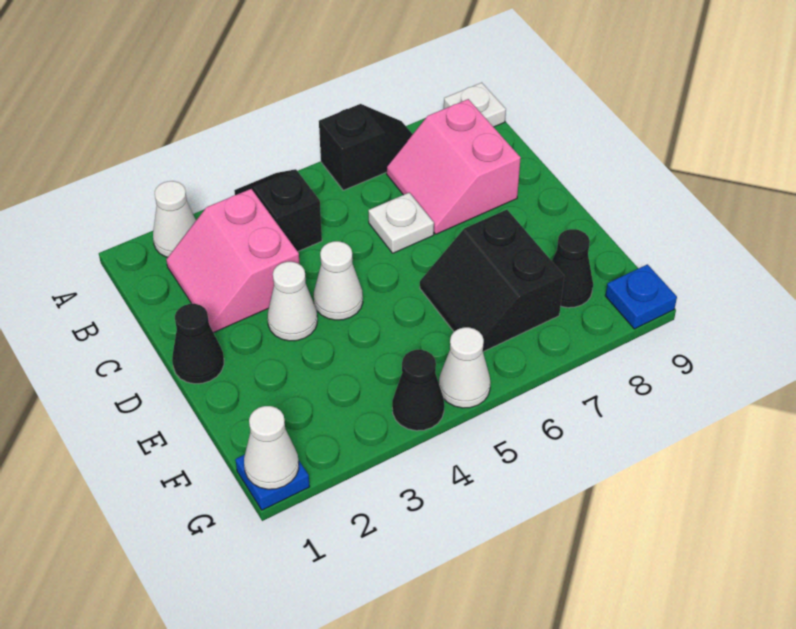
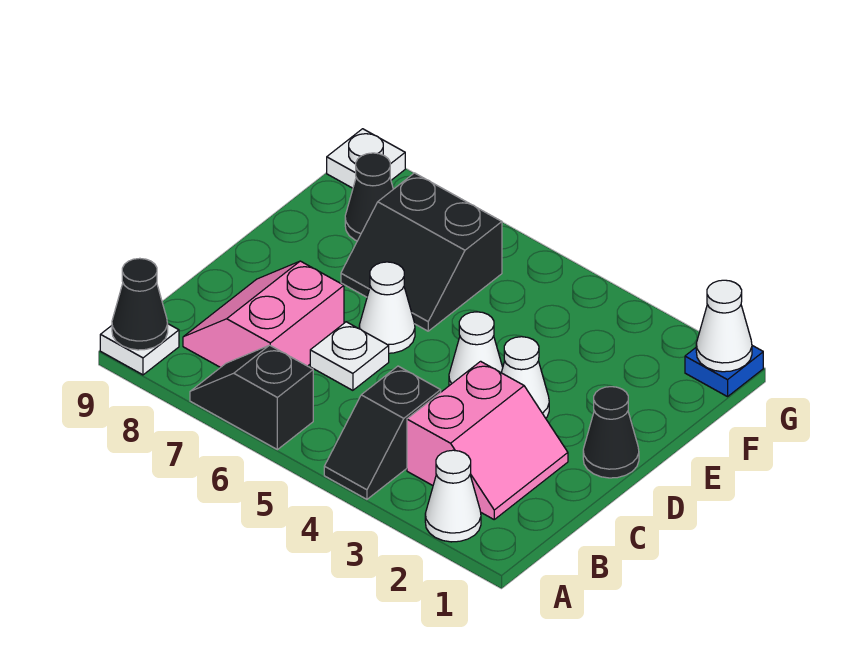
pink 2x2 slope [387,99,521,234] -> pink 2x2 slope turned to [183,261,344,368]
black 2x2 slope [420,210,564,352] -> black 2x2 slope turned to [341,173,502,331]
black 1x1 cone [392,350,444,431] -> black 1x1 cone moved to [112,258,168,350]
white 1x1 cone [439,327,491,408] -> white 1x1 cone moved to [359,262,415,353]
blue 1x1 plate [605,264,677,329] -> white 1x1 plate [327,129,405,188]

